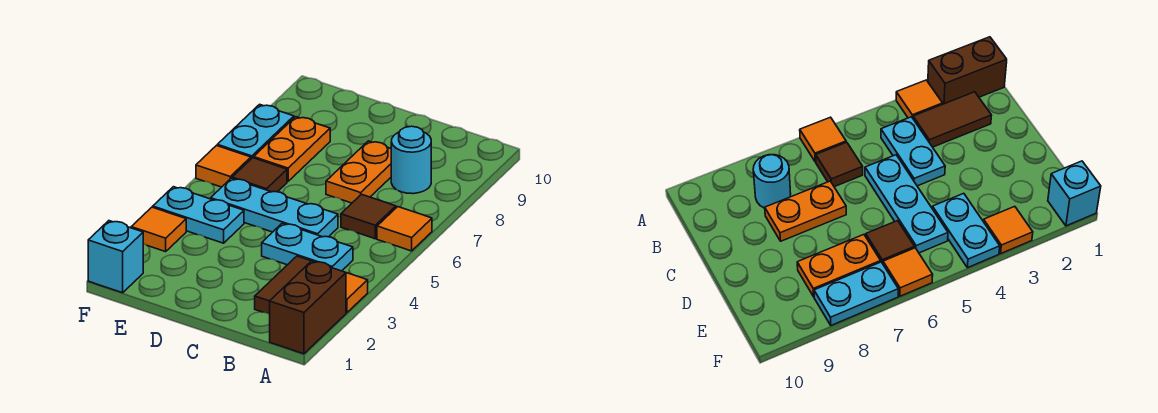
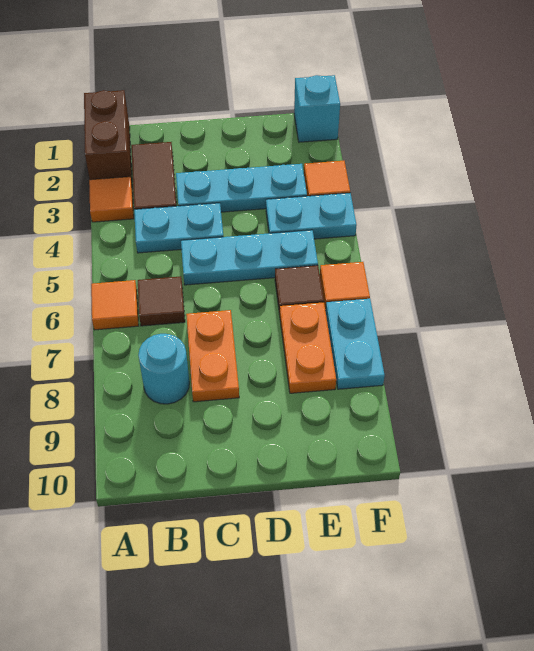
none -> cyan 1x3 plate [176,164,307,212]

